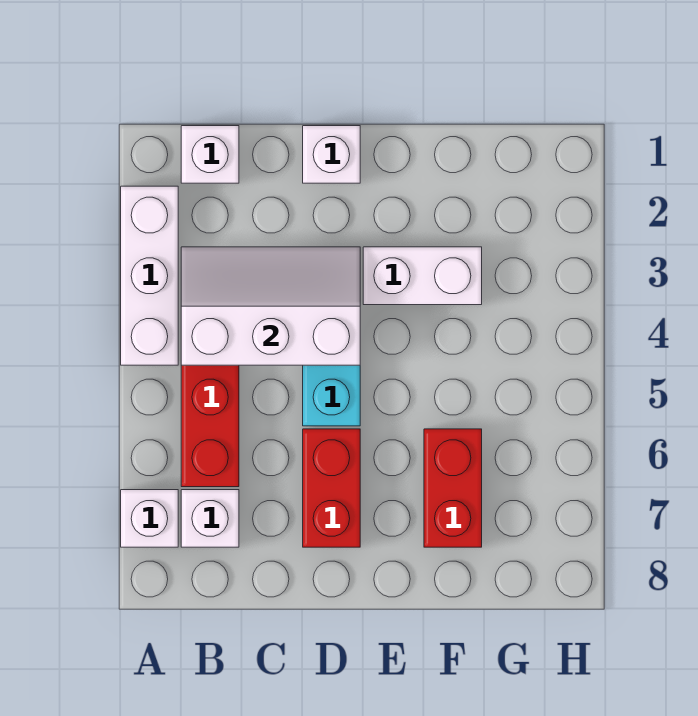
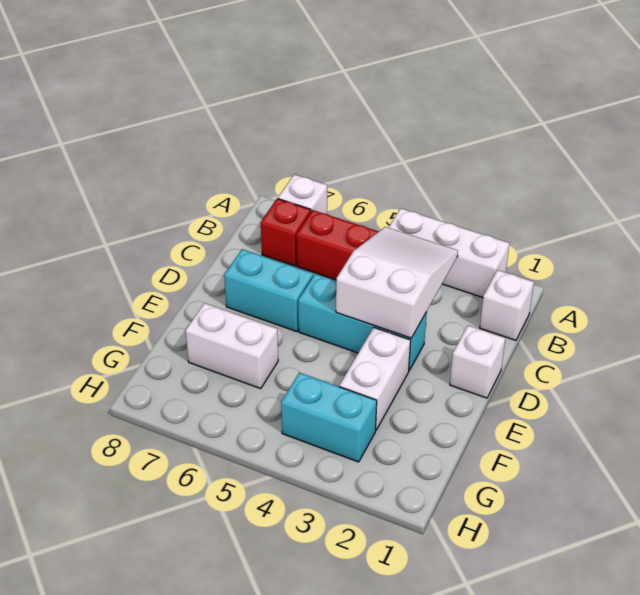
white 2x3 slope [181,247,360,365] -> white 2x3 slope turned to [336,227,458,338]
white 1x1 brick [181,490,239,547] -> red 1x1 brick [261,199,311,266]
red 1x2 brick [303,429,360,547] -> cyan 1x2 brick [224,249,313,332]
red 1x2 brick [424,429,482,547] -> white 1x2 brick [186,303,278,389]
none -> cyan 1x2 brick [281,373,377,462]

